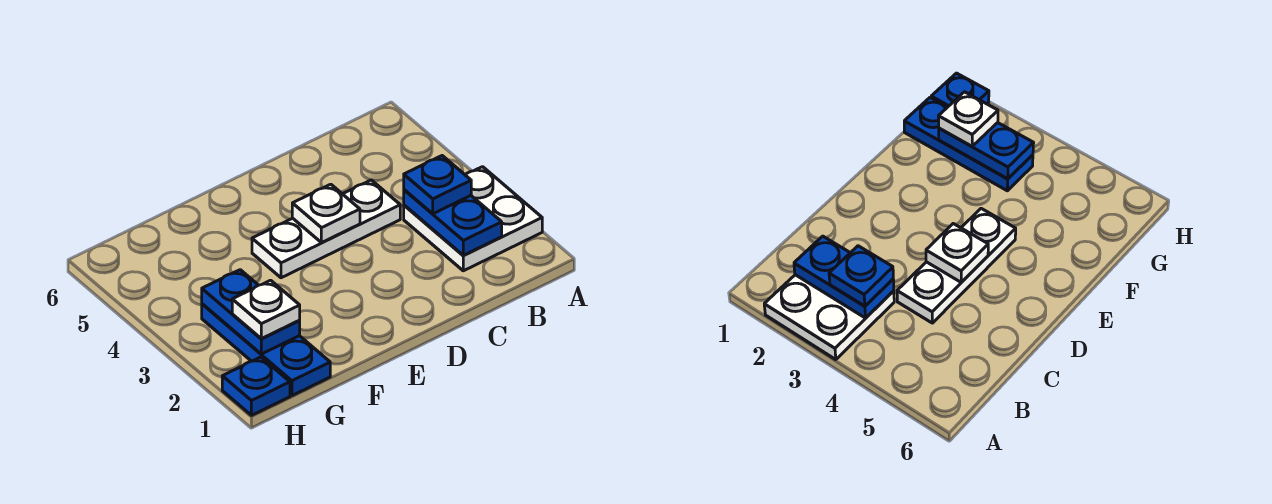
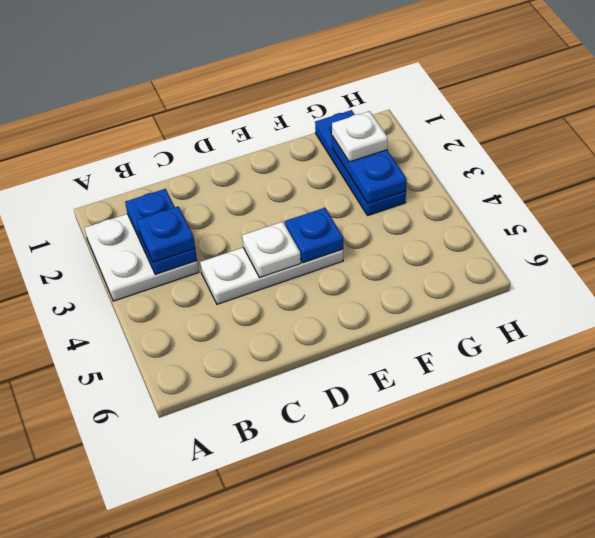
blue 1x1 plate [222,357,290,415] -> blue 1x1 plate moved to [285,208,343,263]

